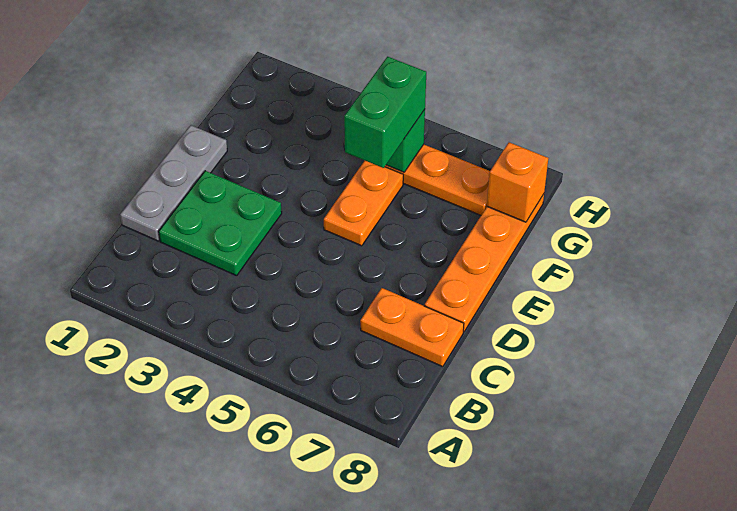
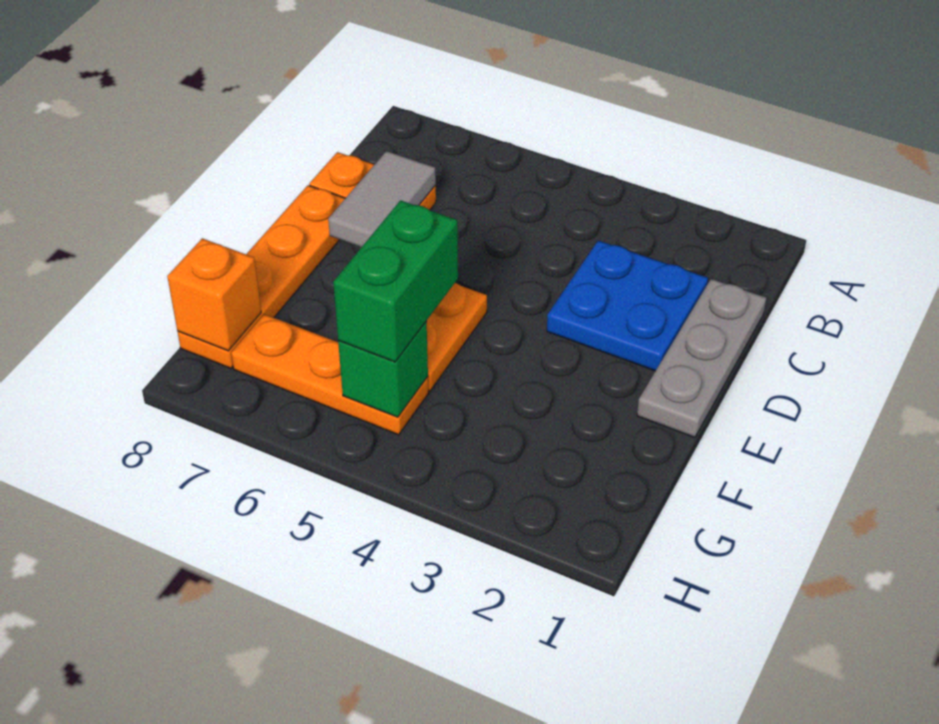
green 2x2 plate [159,171,282,276] -> blue 2x2 plate [547,241,708,371]
none -> grey 1x2 tile [328,151,436,247]

